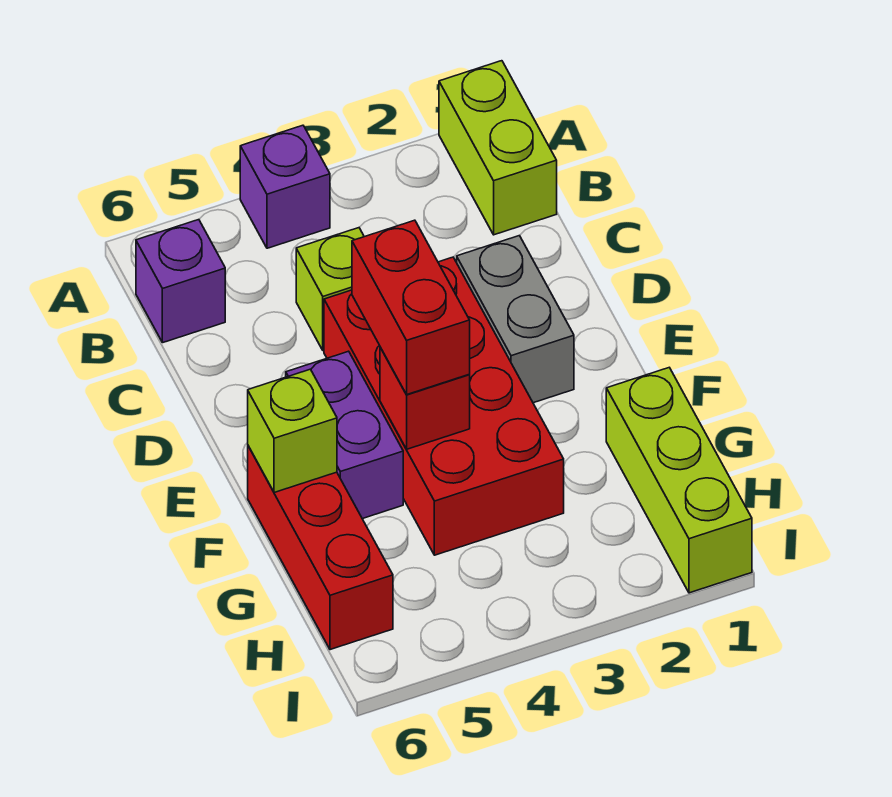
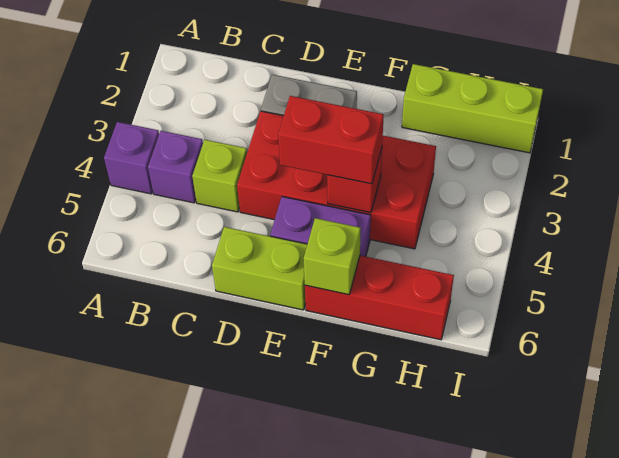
lime 1x2 brick [439,61,557,235] -> lime 1x2 brick moved to [212,227,307,310]
purple 1x1 brick [136,220,225,343] -> purple 1x1 brick moved to [148,131,203,203]

